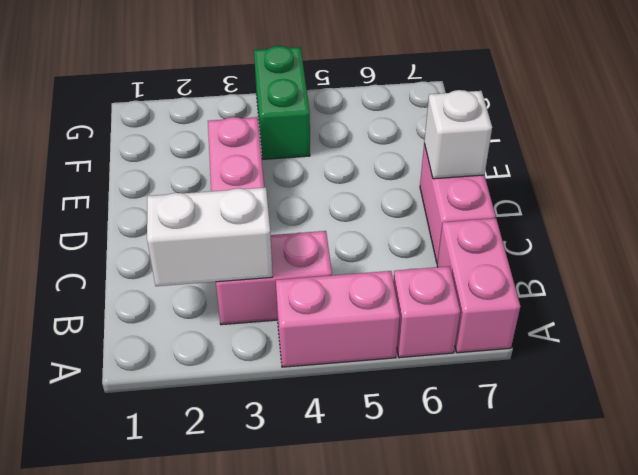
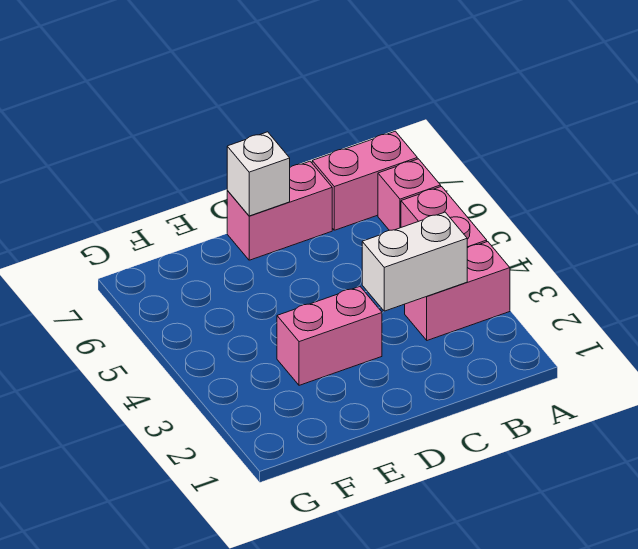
white 1x2 brick [147,187,273,286] -> white 1x2 brick turned to [362,212,467,311]
pink 1x2 brick [216,231,332,325] -> pink 1x2 brick turned to [405,242,510,340]
green 1x2 brick [254,46,310,159] -> none

